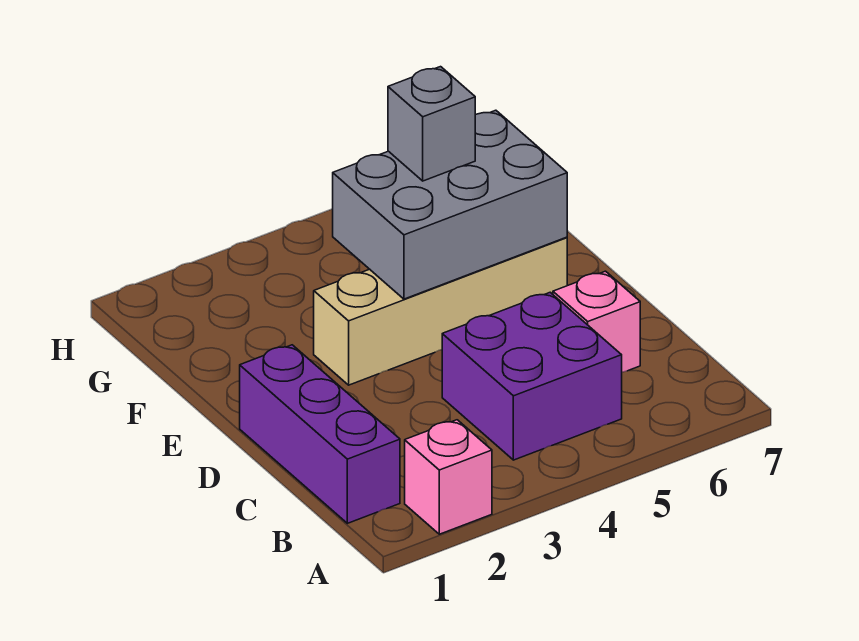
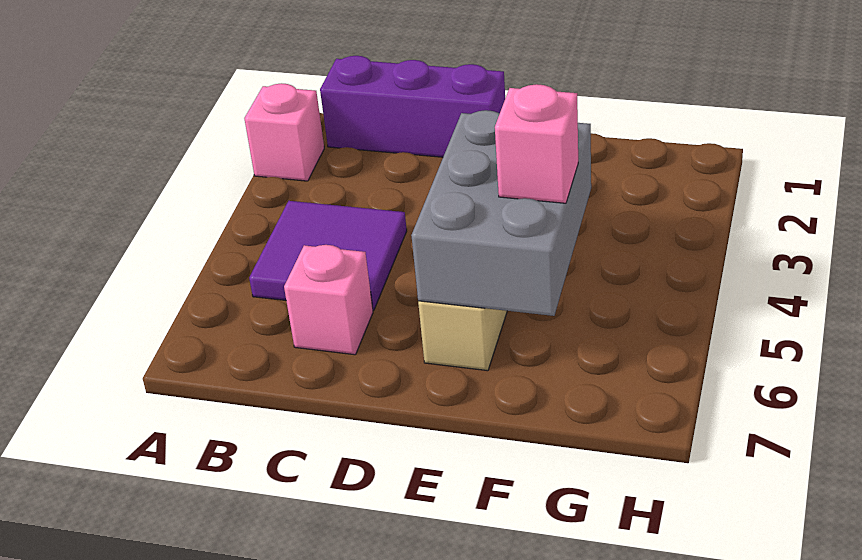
purple 2x2 brick [442,292,622,460] -> purple 2x2 tile [249,201,407,310]
grey 1x1 brick [388,67,475,181] -> pink 1x1 brick [495,84,578,203]

